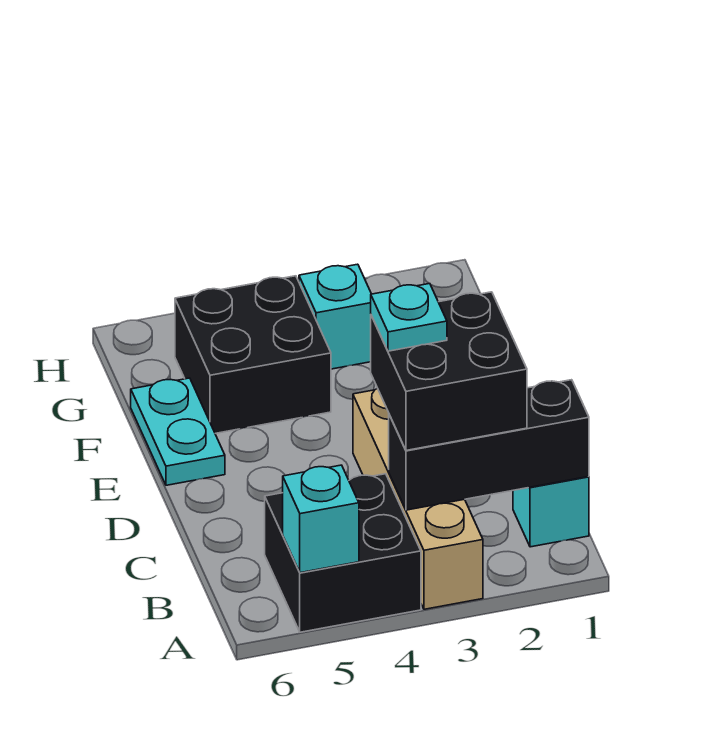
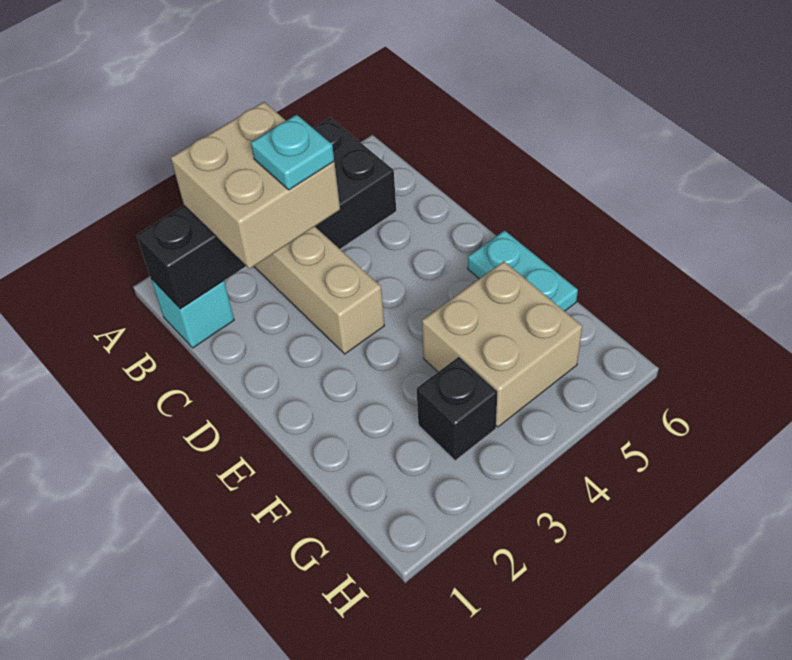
cyan 1x1 brick [283,465,359,573] -> none
black 2x2 brick [371,292,527,450] -> tan 2x2 brick [171,102,340,269]
black 2x2 brick [175,276,331,433] -> tan 2x2 brick [422,261,582,427]
cyan 1x1 brick [299,264,371,369] -> black 1x1 brick [417,357,497,461]

